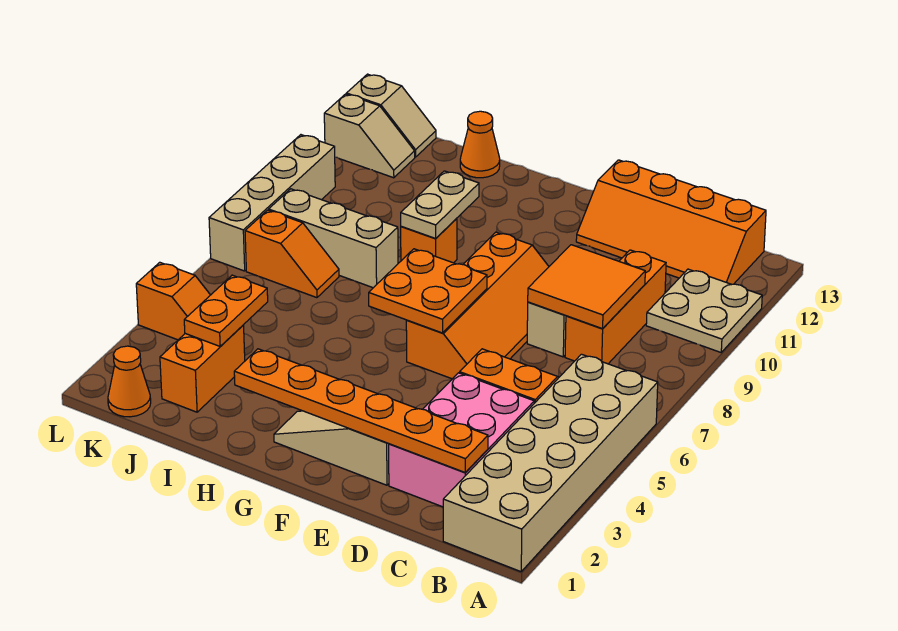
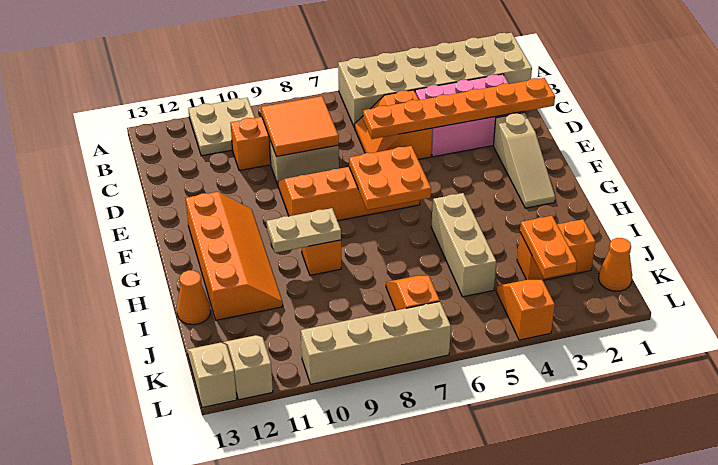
orange 2x4 slope [576,160,766,284] -> orange 2x4 slope moved to [186,192,283,320]
orange 1x6 plate [234,349,488,473] -> orange 1x6 plate turned to [363,78,555,139]
tan 1x3 brick [269,189,398,288] -> tan 1x3 brick moved to [431,193,496,297]
orange 1x2 plate [184,275,268,346] -> orange 1x2 plate turned to [520,216,577,278]

